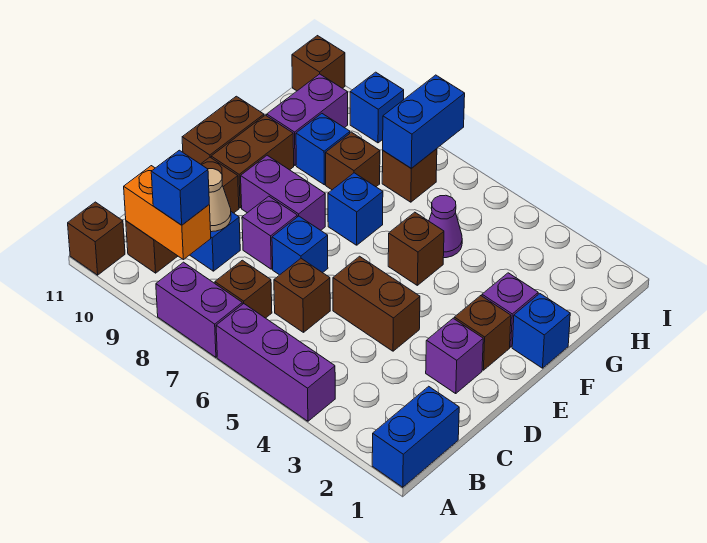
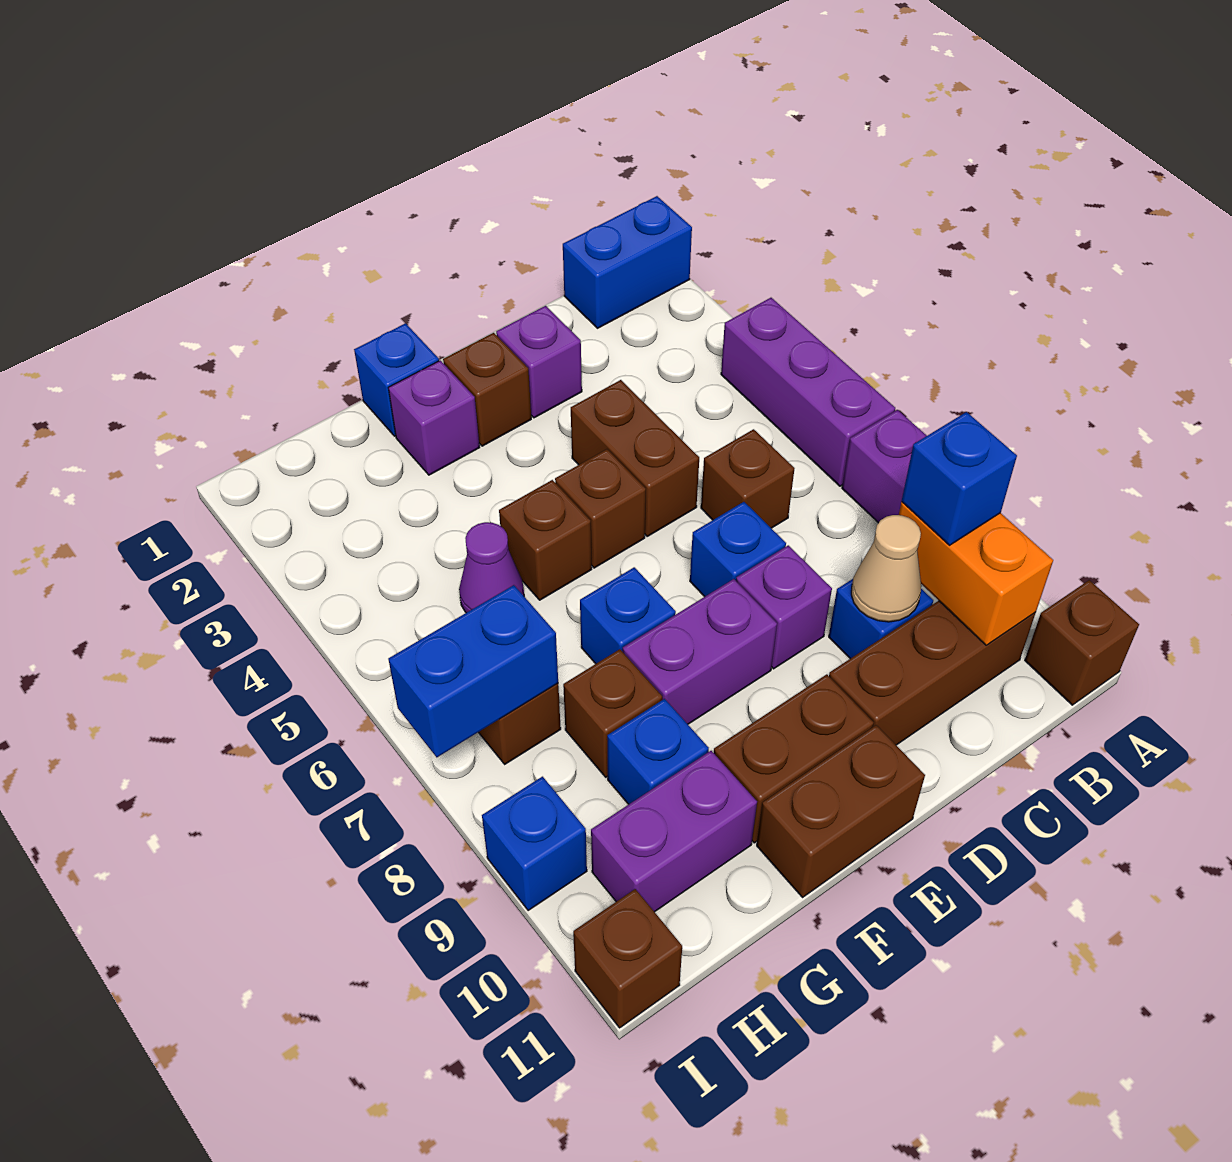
brown 1x1 brick [215,260,272,318] -> brown 1x1 brick moved to [555,449,646,568]
purple 1x2 brick [241,155,325,230] -> purple 1x2 brick turned to [623,579,777,724]

